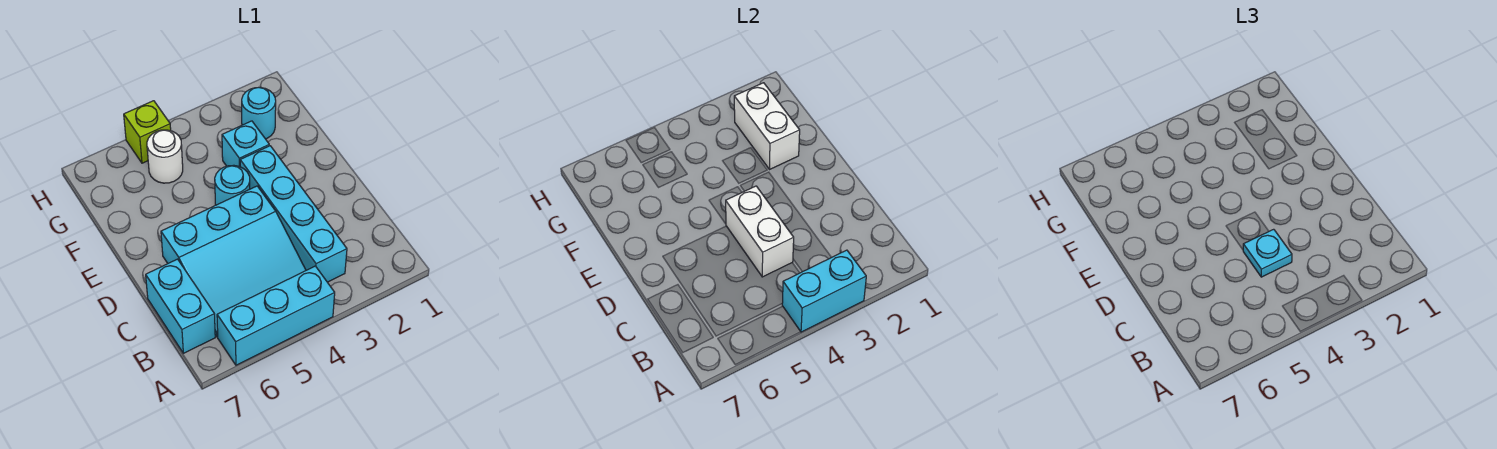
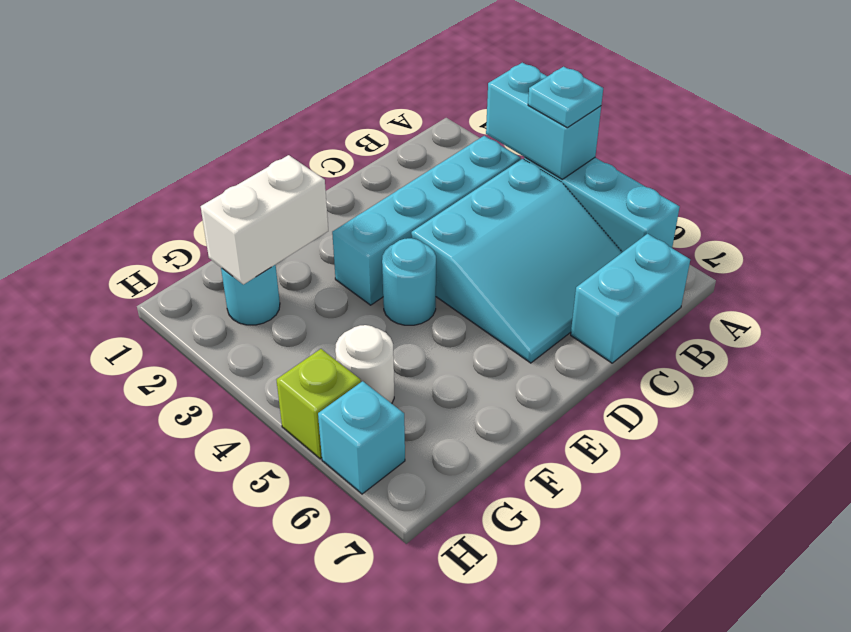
cyan 3x3 slope [161,186,306,337] -> cyan 3x3 slope turned to [411,159,622,363]
white 1x2 brick [726,186,794,277] -> none
cyan 1x1 plate [1243,229,1292,277] -> cyan 1x1 plate moved to [528,67,603,128]
cyan 1x1 brick [222,121,269,167] -> cyan 1x1 brick moved to [318,381,405,494]

